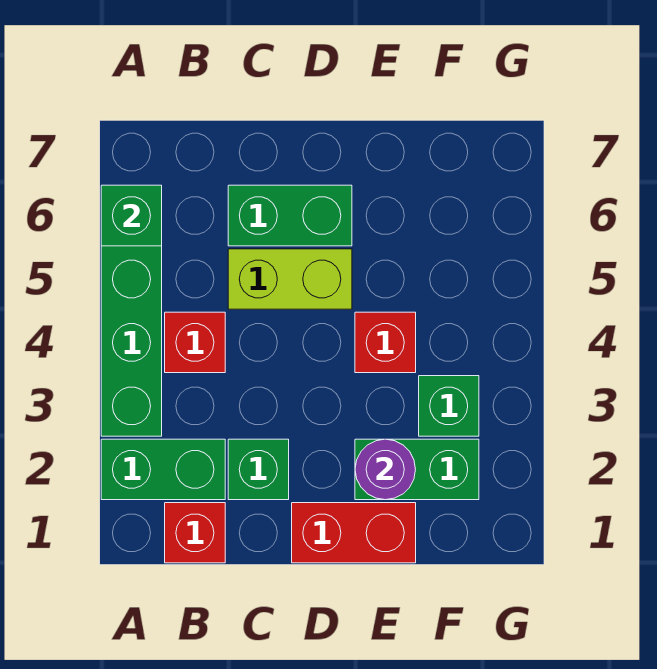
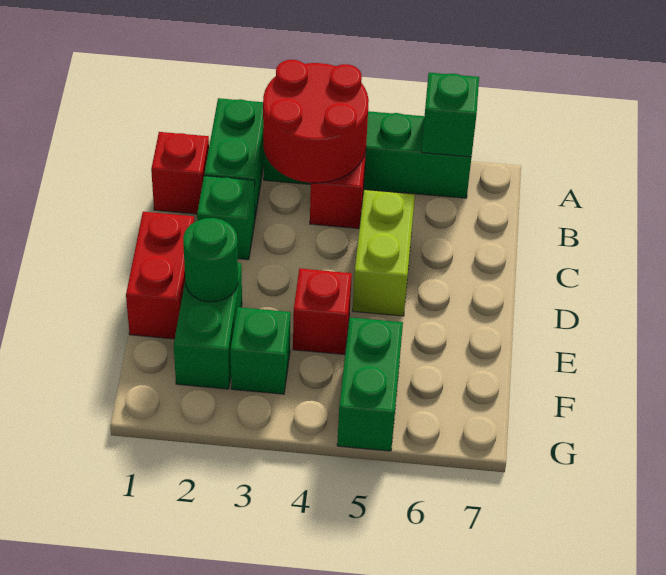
none -> red 2x2 round brick [263,60,369,183]
green 1x2 brick [228,185,352,246] -> green 1x2 brick moved to [337,317,403,451]
purple 1x1 round brick [355,439,416,500] -> green 1x1 round brick [183,218,238,302]

